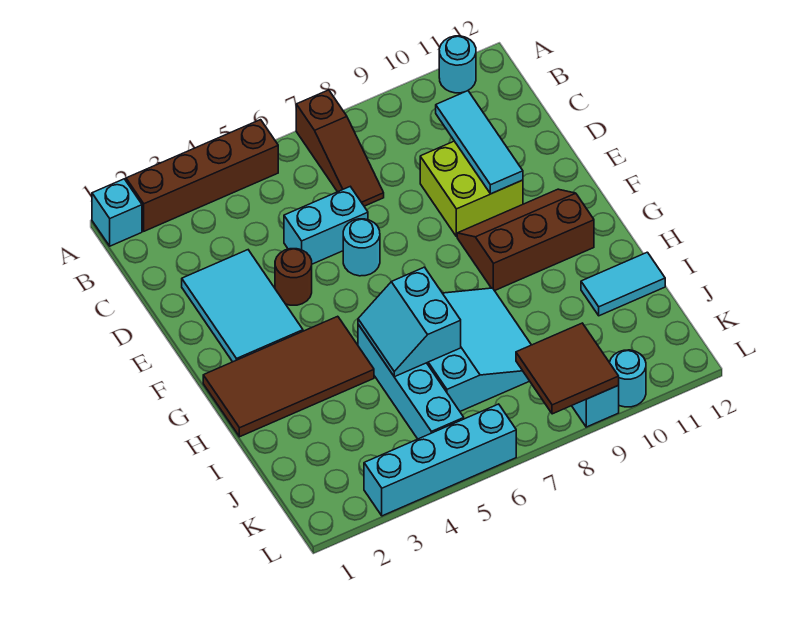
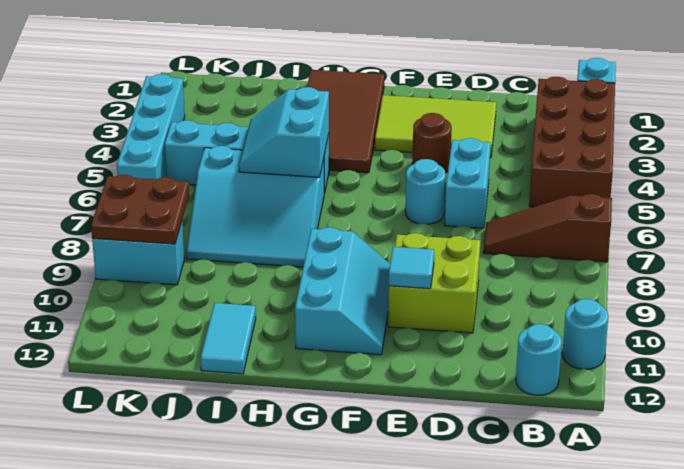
brown 1x4 brick [126,120,278,231] -> brown 2x4 brick [529,77,615,207]
cyan 1x3 tile [436,91,523,194] -> cyan 1x1 tile [389,247,434,289]
cyan 2x3 tile [182,250,303,362] -> lime 2x3 tile [375,95,496,158]
brown 2x3 slope [457,189,594,291] -> cyan 2x3 slope [295,227,390,355]
cyan 2x2 slope [358,267,461,377] -> cyan 2x2 slope turned to [239,87,329,177]
brown 2x2 tile [516,323,619,414] -> brown 2x2 plate [91,175,189,244]
cyan 1x1 round brick [609,350,646,407] -> cyan 1x1 round brick moved to [516,324,562,395]

